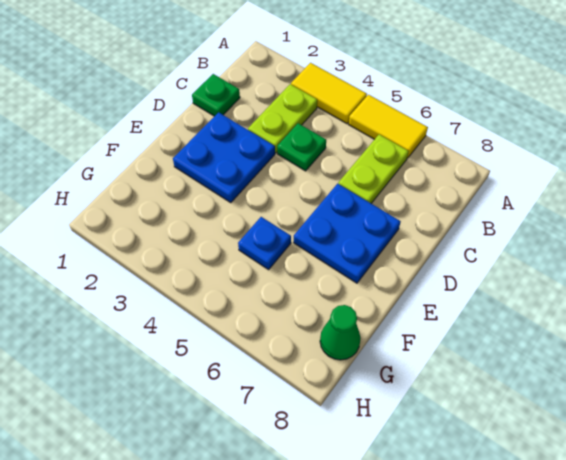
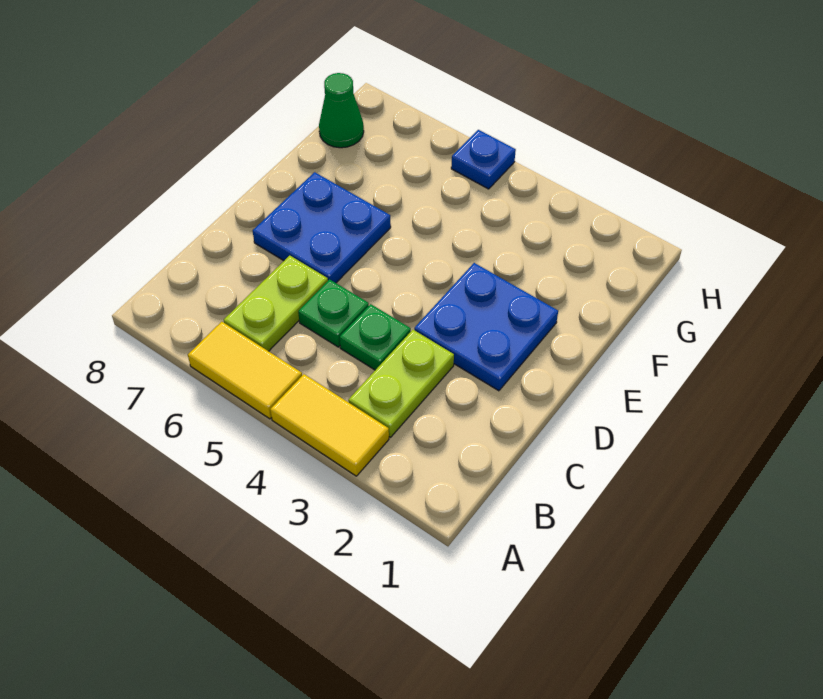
green 1x1 plate [192,74,240,116] -> green 1x1 plate moved to [298,279,369,347]
blue 1x1 plate [238,217,291,269] -> blue 1x1 plate moved to [451,130,516,189]

